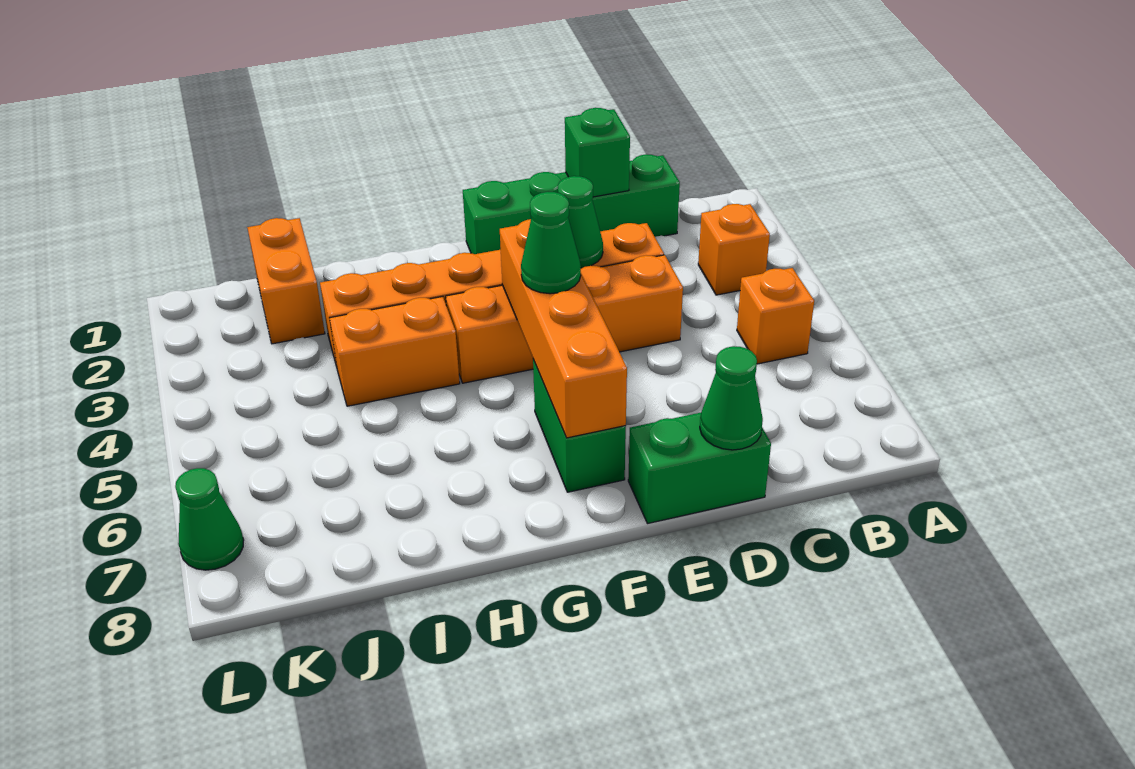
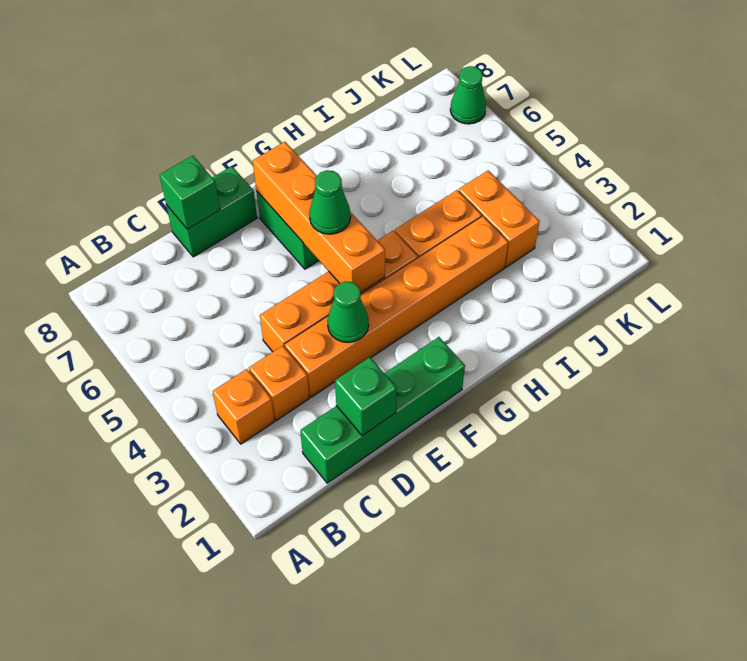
orange 1x1 brick [737,268,814,364] -> orange 1x1 brick moved to [249,346,309,421]
green 1x1 cone [700,346,763,450] -> green 1x1 brick [160,156,220,229]
orange 1x2 brick [247,218,325,344] -> orange 1x2 brick moved to [459,171,540,267]

